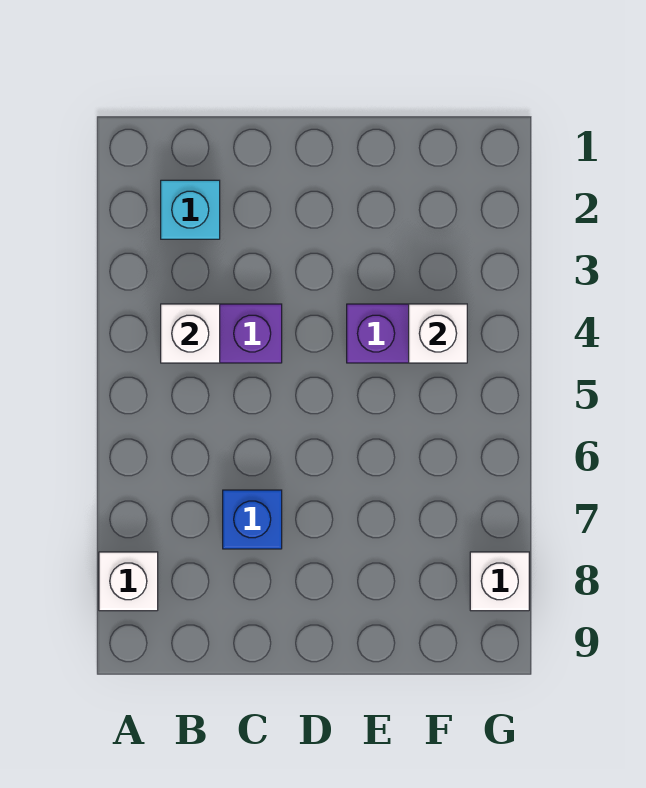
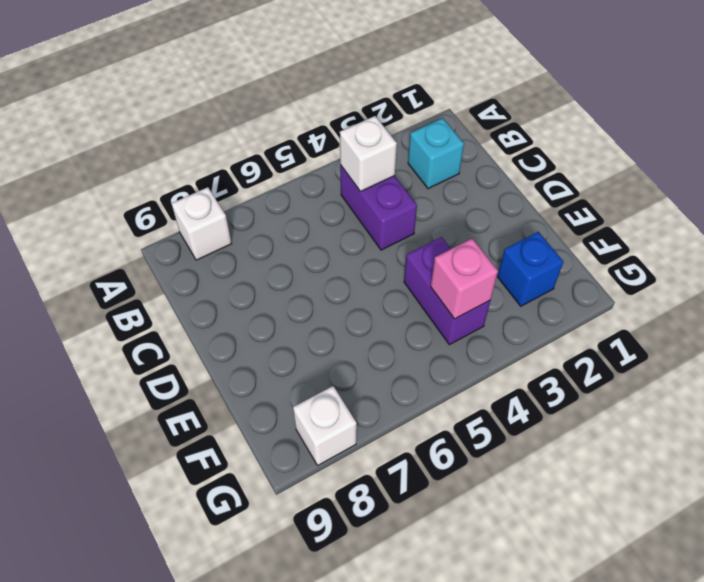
blue 1x1 brick [223,490,282,549] -> blue 1x1 brick moved to [497,232,564,306]
white 1x1 brick [409,304,467,363] -> pink 1x1 brick [431,239,498,319]

